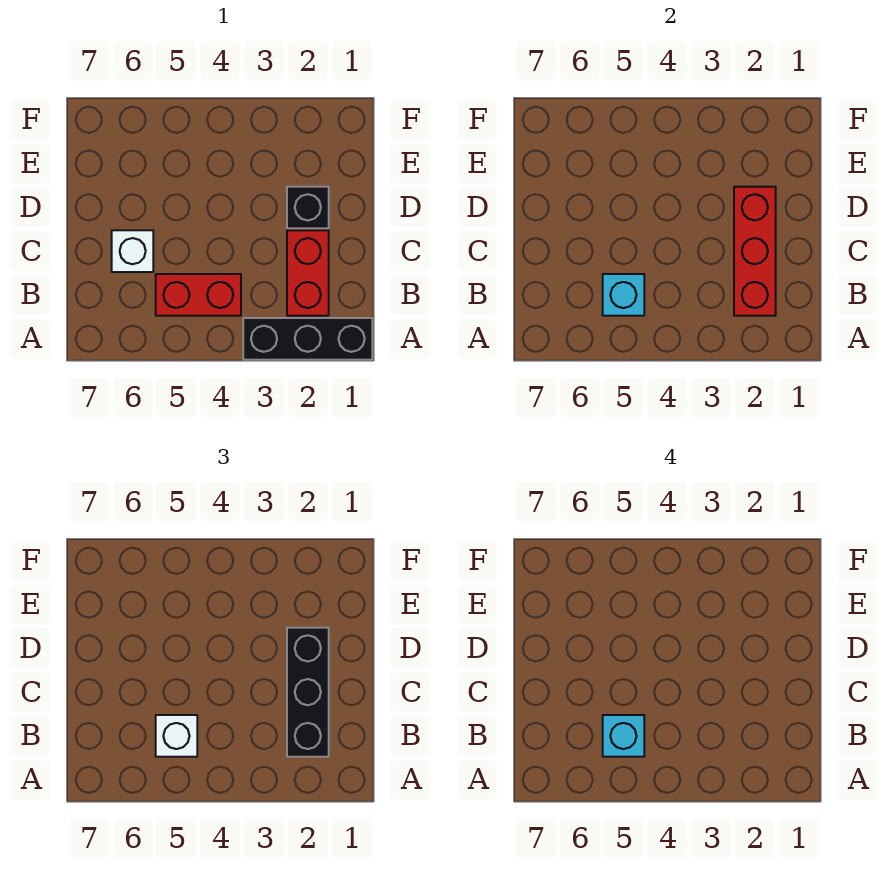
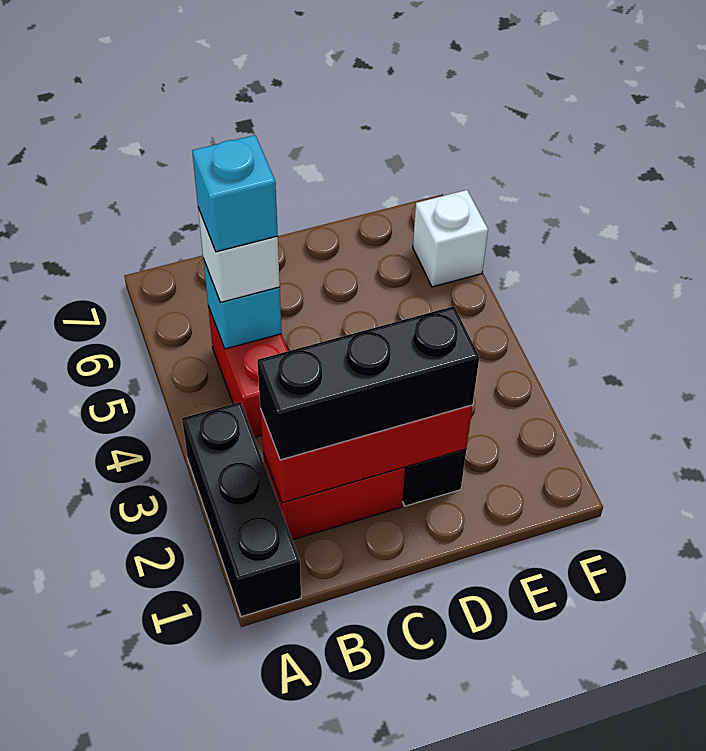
white 1x1 brick [112,230,153,272] -> white 1x1 brick moved to [413,190,488,287]

